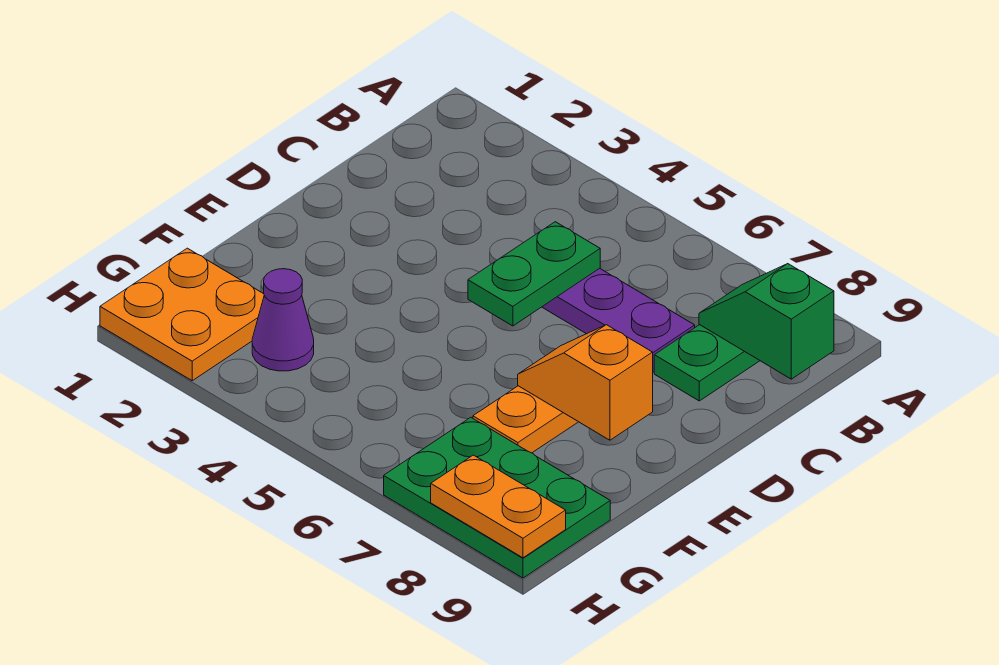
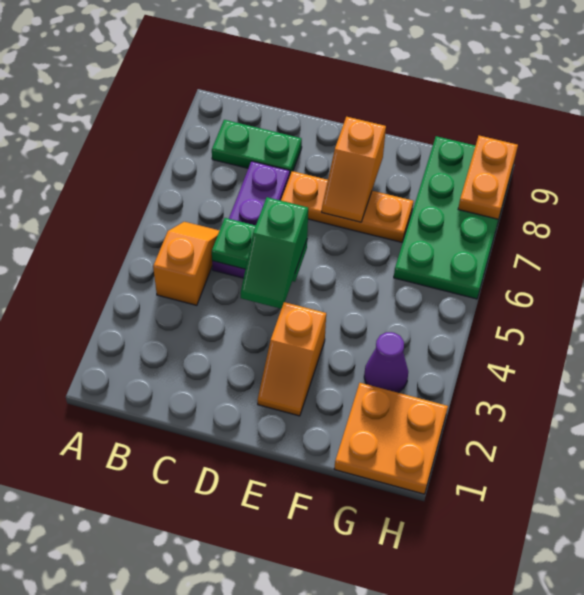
none -> orange 1x2 slope [153,222,220,305]
green 1x2 slope [699,264,834,379] -> green 1x2 slope moved to [241,197,308,309]
none -> orange 1x2 slope [258,302,326,416]
green 2x3 plate [384,417,610,578] -> green 2x4 plate [394,136,514,299]

